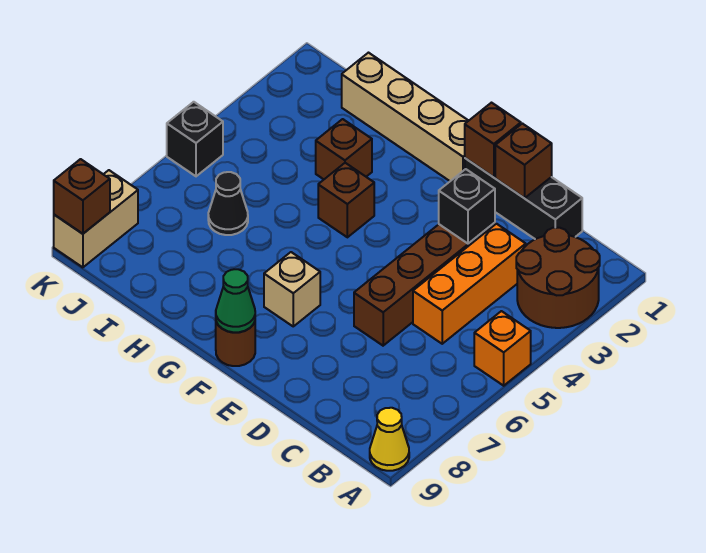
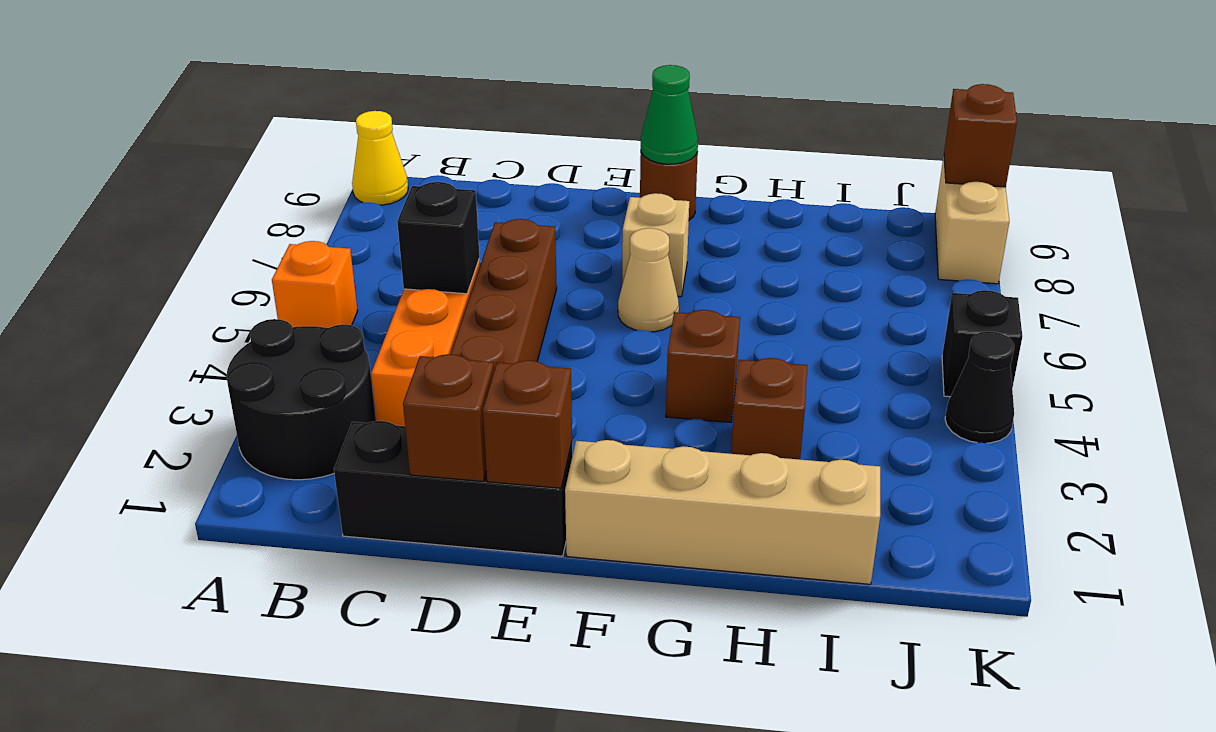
brown 2x2 round brick [516,228,600,328] -> black 2x2 round brick [227,319,376,480]
black 1x1 brick [439,169,495,244] -> black 1x1 brick moved to [397,182,479,294]
none -> tan 1x1 cone [618,228,679,332]
black 1x1 cone [208,172,248,235] -> black 1x1 cone moved to [945,331,1014,443]

